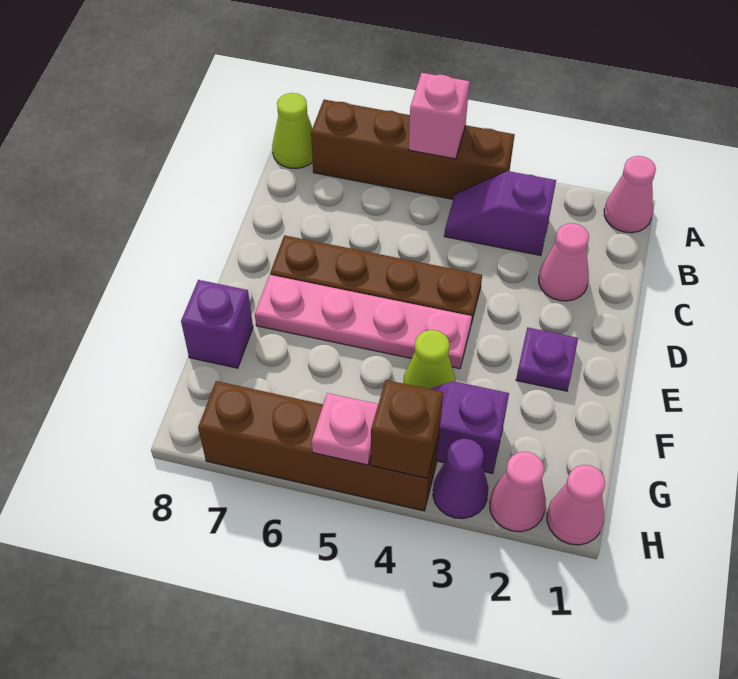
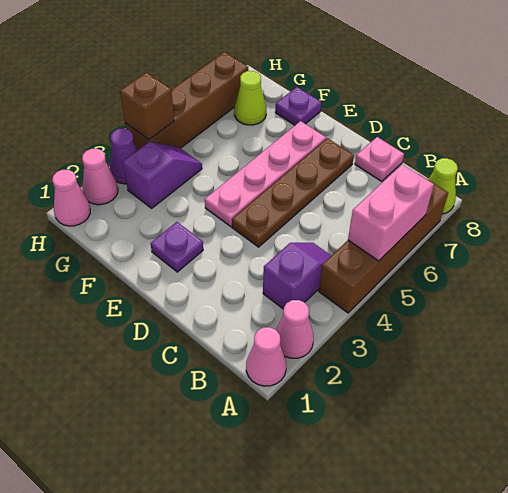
pink 1x1 brick [409,73,470,159] -> pink 1x2 brick [348,164,434,261]
pink 1x1 cone [539,223,589,301] -> pink 1x1 cone moved to [276,300,314,358]
lime 1x1 cone [403,330,455,389] -> lime 1x1 cone moved to [234,71,266,125]
purple 1x1 brick [181,280,253,368] -> purple 1x1 plate [275,87,321,125]
pink 1x1 plate [312,393,378,465] -> pink 1x1 plate moved to [355,137,404,182]

